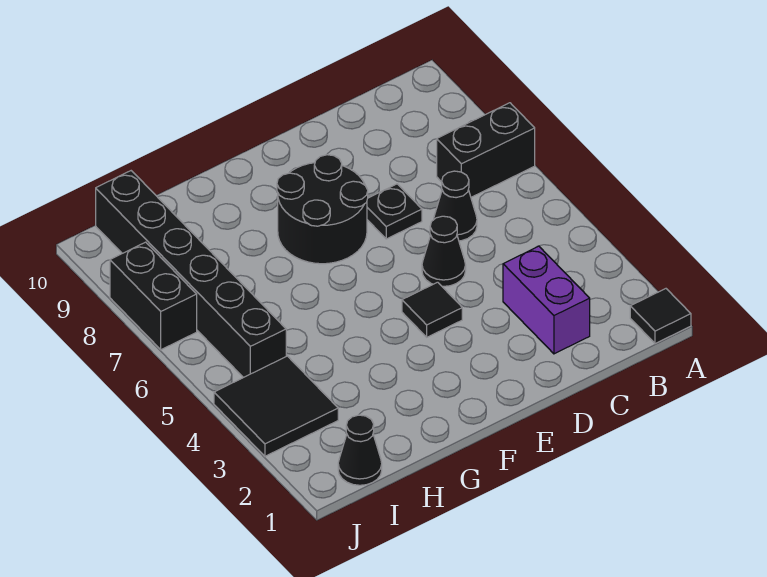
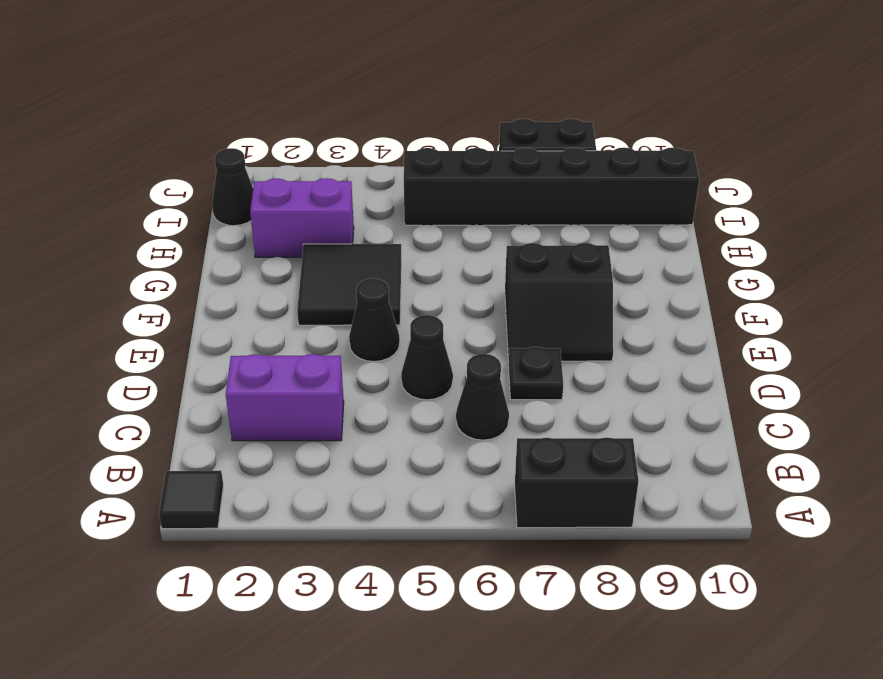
black 1x2 brick [437,103,535,197] -> black 1x2 brick turned to [515,437,639,528]
black 1x1 tile [402,282,462,337] -> black 1x1 cone [349,278,400,362]
black 2x2 round brick [277,155,368,264] -> black 2x2 slope [505,243,613,361]
none -> purple 1x2 brick [250,178,354,257]
black 2x2 tile [214,356,338,456] -> black 2x2 tile moved to [297,244,401,325]

